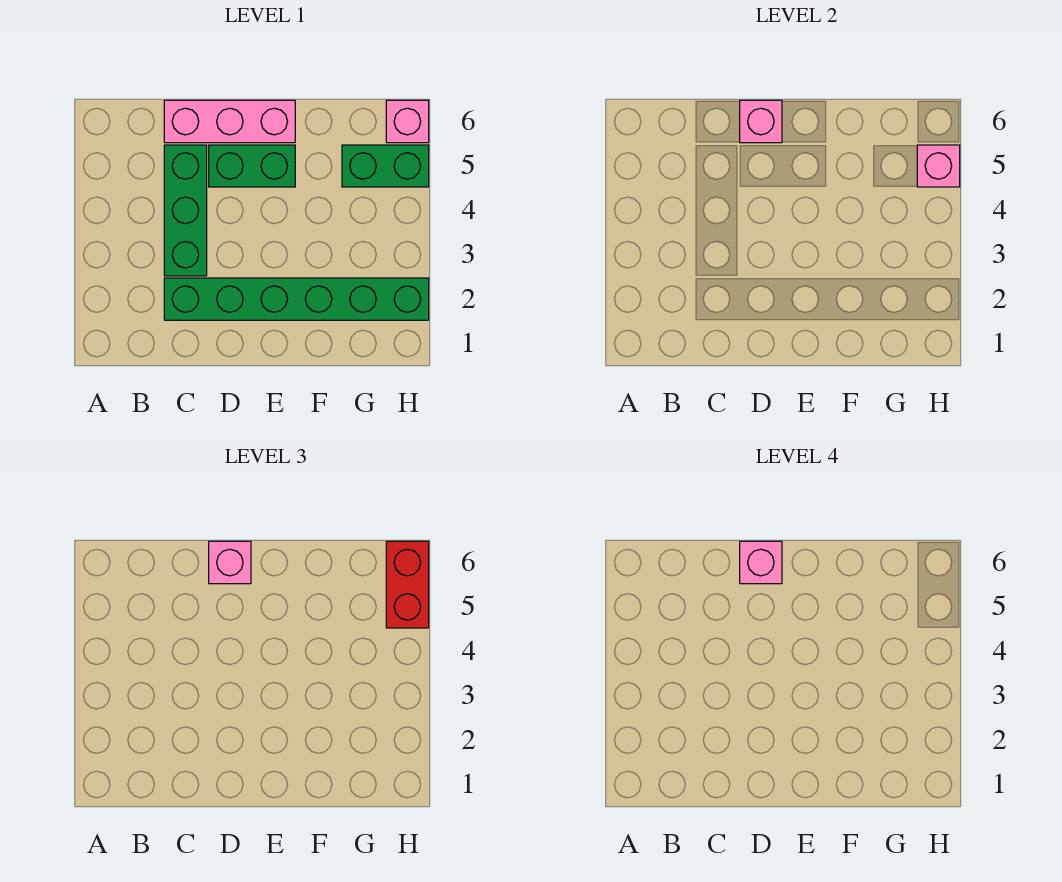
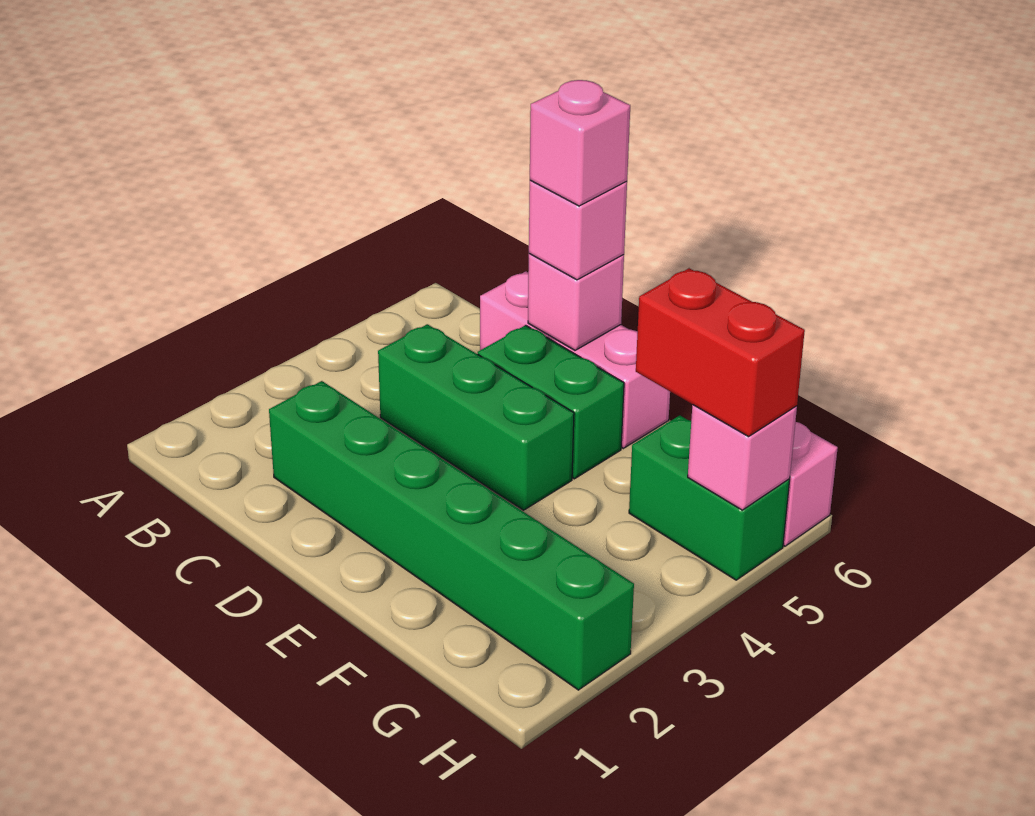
green 1x3 brick [164,145,207,276] -> green 1x3 brick turned to [378,324,574,510]
red 1x2 brick [386,541,429,628] -> red 1x2 brick turned to [636,268,805,437]

